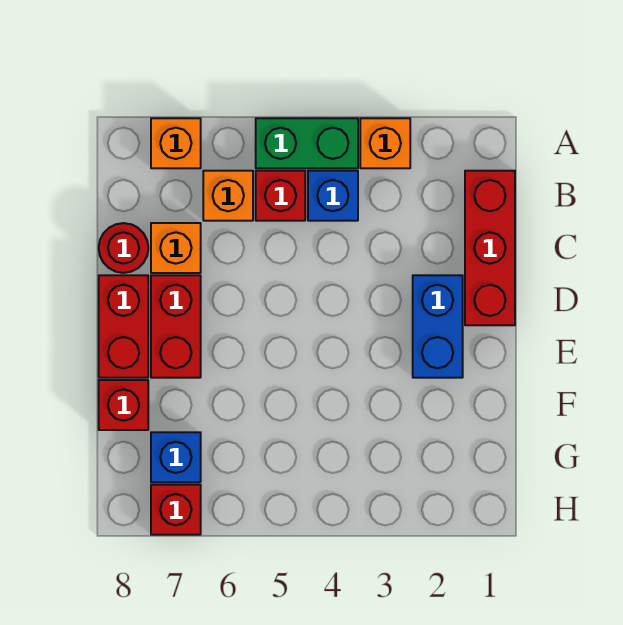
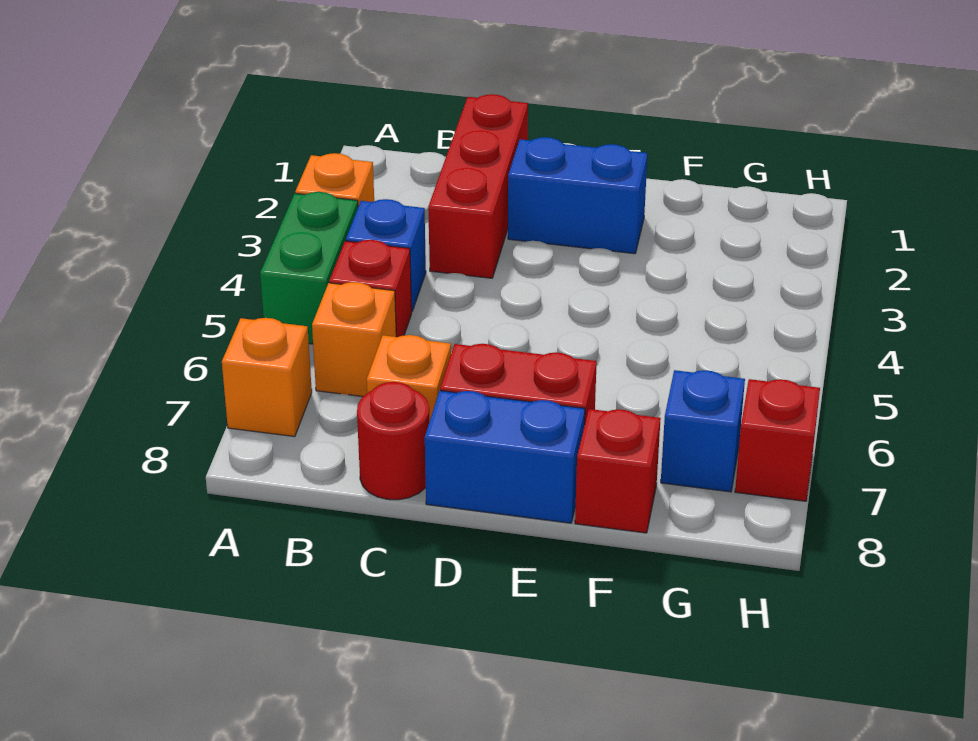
red 1x3 brick [465,171,515,325] -> red 1x3 brick turned to [428,94,528,278]
red 1x2 brick [99,275,148,378] -> blue 1x2 brick [425,391,585,523]

